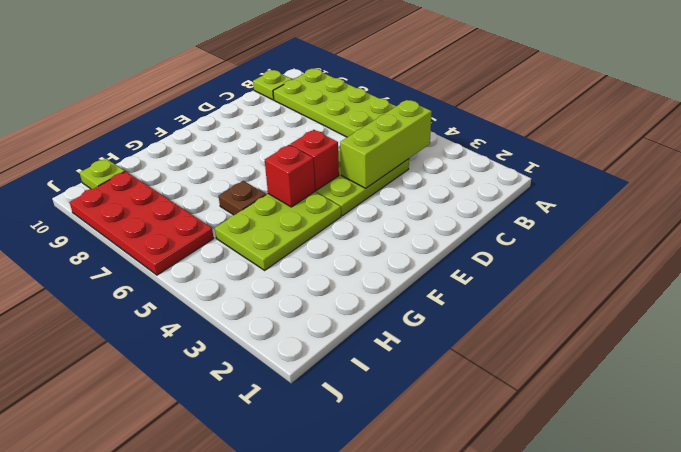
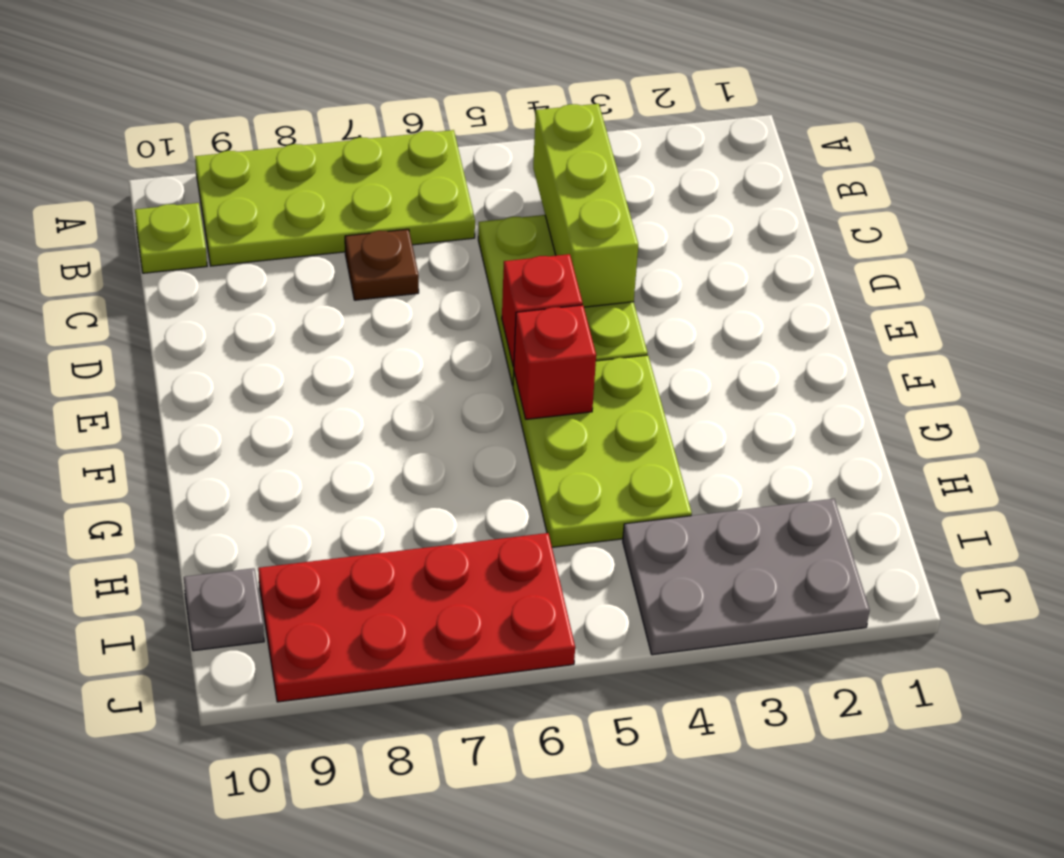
brown 1x1 plate [219,181,266,215] -> brown 1x1 plate moved to [345,229,419,300]
none -> grey 2x3 plate [623,499,870,655]
lime 1x1 plate [80,159,125,189] -> grey 1x1 plate [184,568,264,651]

